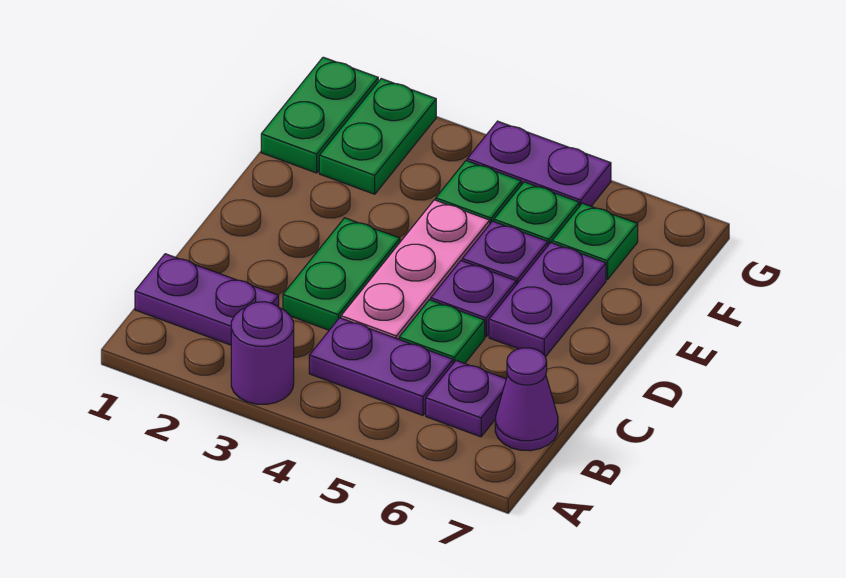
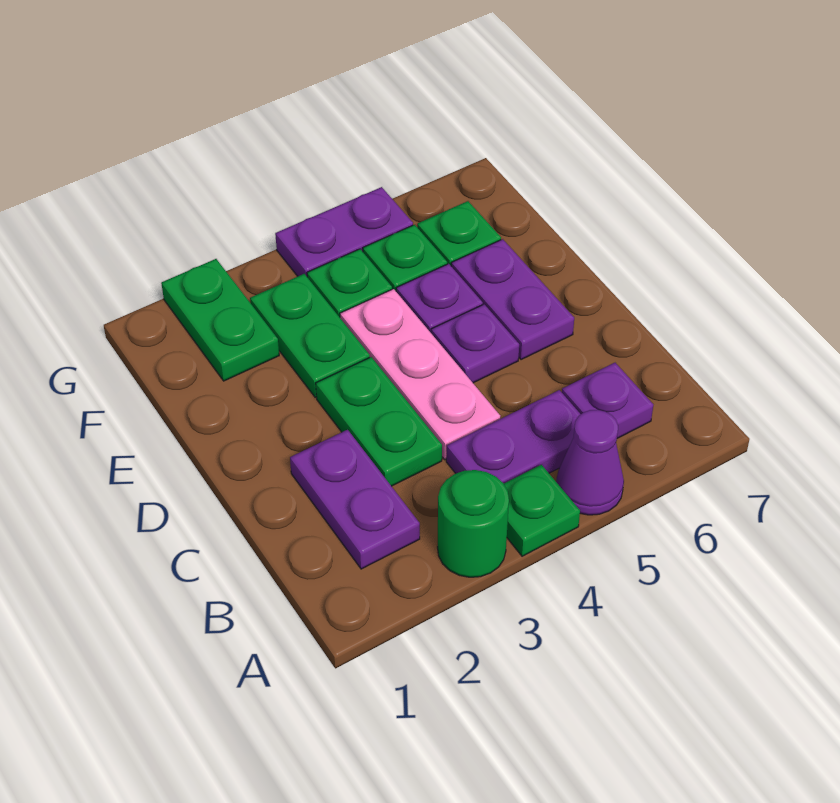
purple 1x1 round brick [231,302,294,404] -> green 1x1 round brick [438,470,509,577]
purple 1x2 plate [135,254,279,345] -> purple 1x2 plate turned to [290,430,420,569]
purple 1x1 cone [495,348,558,451] -> purple 1x1 cone moved to [556,410,624,515]
green 1x1 plate [399,300,485,363] -> green 1x1 plate moved to [504,465,580,556]
green 1x2 plate [261,57,378,173] -> green 1x2 plate moved to [250,274,370,397]

